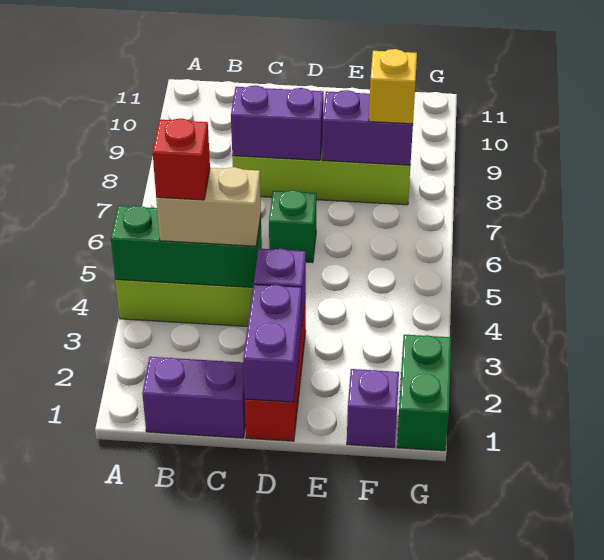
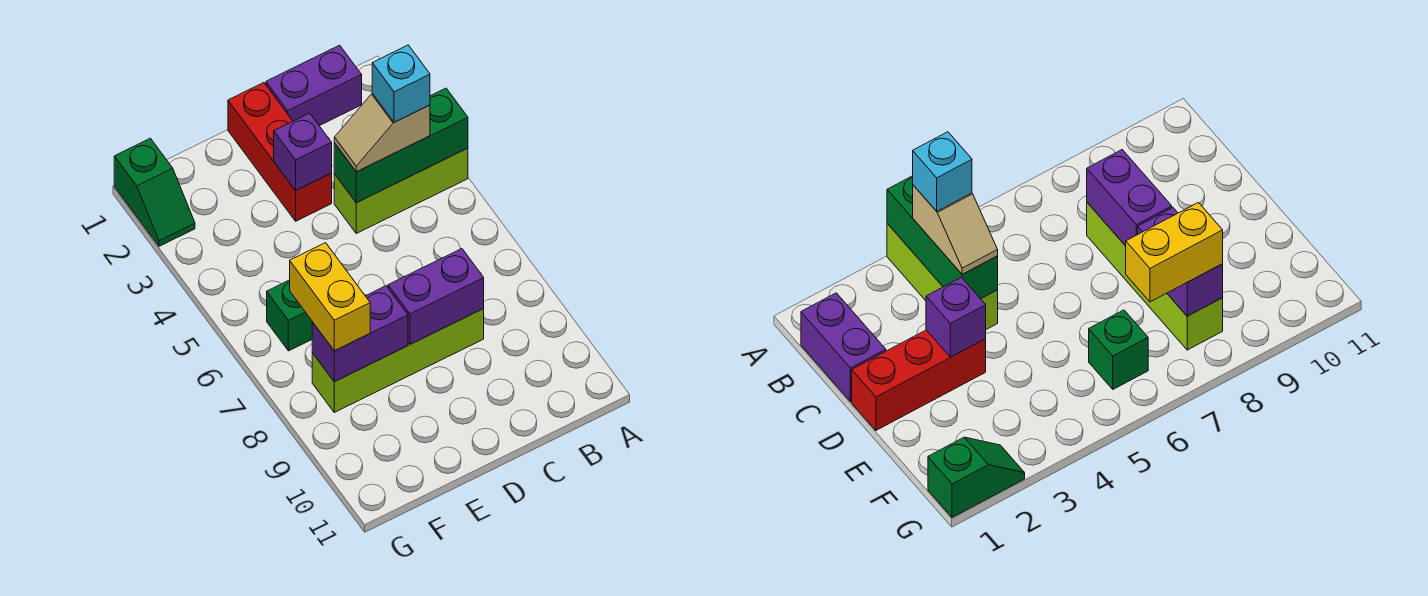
tan 1x2 brick [156,167,261,246] -> tan 1x2 slope [334,93,430,172]
red 1x1 brick [153,118,210,200] -> cyan 1x1 brick [372,45,430,122]
purple 1x2 brick [243,284,302,402] -> none
green 1x1 brick [269,190,317,263] -> green 1x1 brick moved to [267,280,312,351]
purple 1x1 brick [347,369,399,448] -> none
yellow 1x1 brick [369,49,417,124] -> yellow 1x2 brick [290,243,370,351]
green 1x2 brick [397,335,451,451] -> green 1x2 slope [114,138,195,246]

